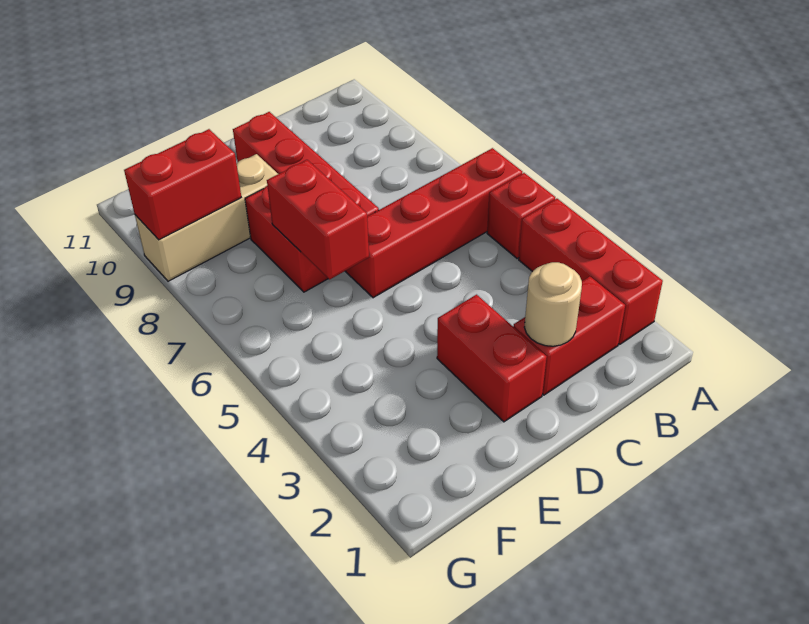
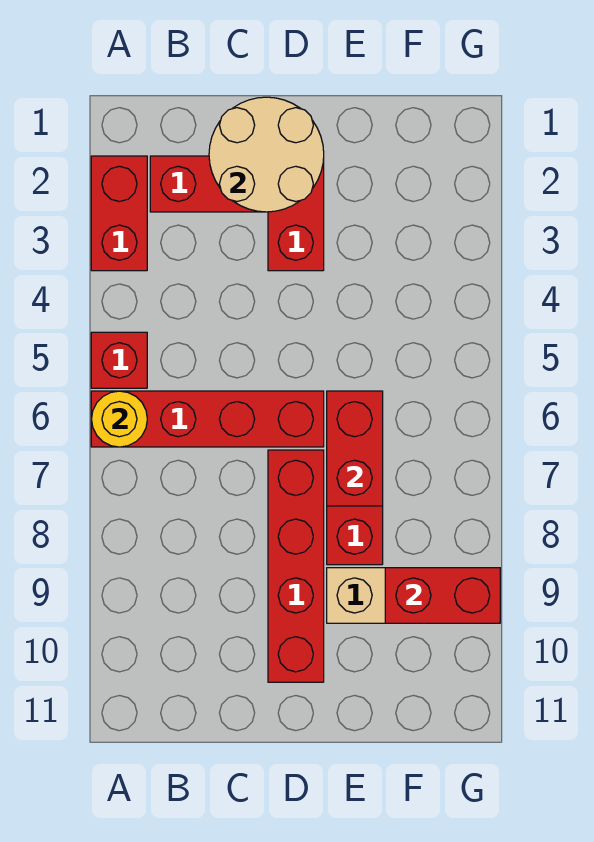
red 1x3 brick [519,199,663,344] -> red 1x2 brick [91,156,147,271]
none -> yellow 1x1 round brick [91,391,147,447]
tan 1x1 round brick [524,262,582,346] -> tan 2x2 round brick [209,97,324,212]

